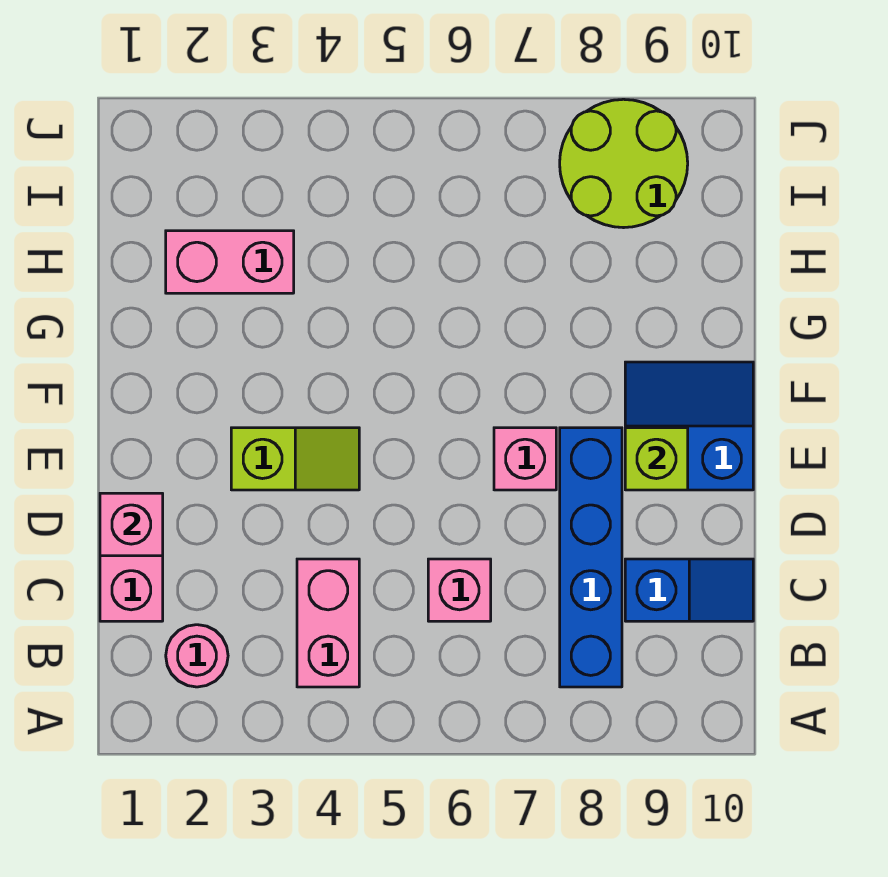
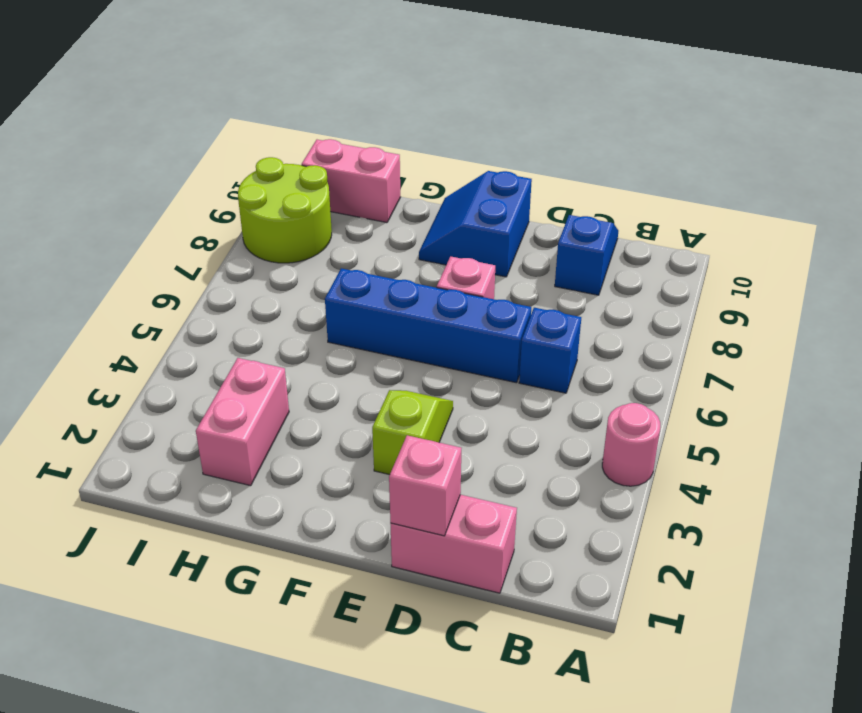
pink 1x1 round brick [166,625,228,687] -> pink 1x1 round brick moved to [602,403,660,486]
pink 1x2 brick [297,559,359,687] -> pink 1x2 brick moved to [302,139,400,223]
blue 1x4 brick [560,428,622,687] -> blue 1x4 brick moved to [325,268,531,383]
pink 1x1 brick [428,559,491,621] -> blue 1x1 brick [519,308,581,393]
lime 1x1 brick [625,428,688,490] -> none

